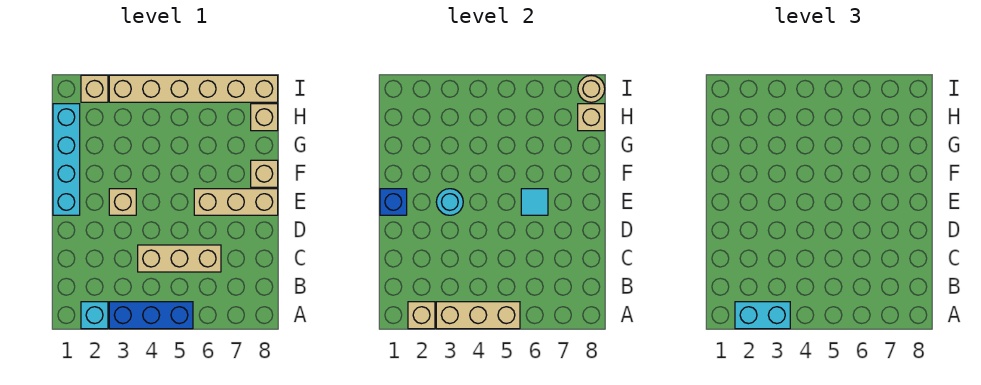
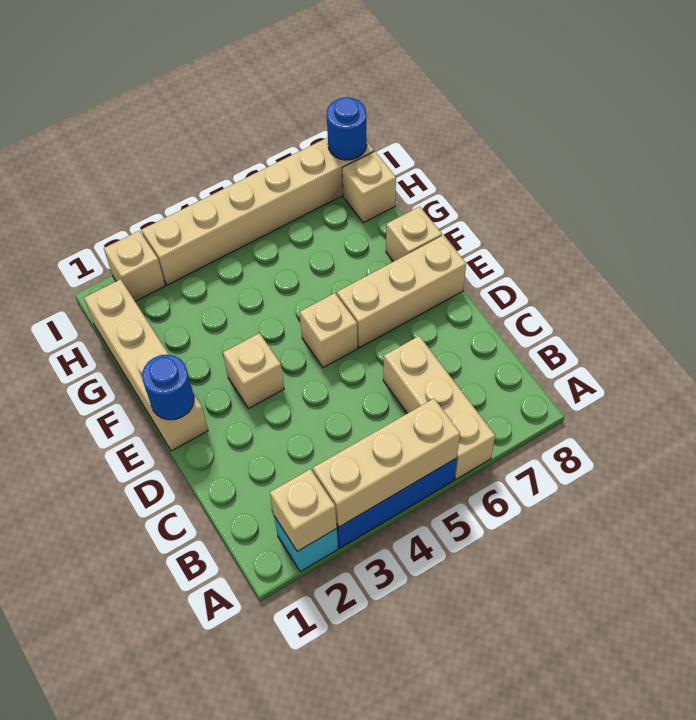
cyan 1x2 brick [735,302,790,329] -> none
tan 1x3 brick [138,245,221,272] -> tan 1x3 brick turned to [383,336,495,479]
cyan 1x4 brick [53,104,80,215] -> tan 1x4 brick [84,279,208,451]
blue 1x1 brick [380,189,407,215] -> blue 1x1 round brick [142,355,194,420]
cyan 1x1 round brick [436,189,463,215] -> none
cyan 1x1 tile [521,189,548,215] -> none
tan 1x1 brick [578,104,605,131] -> tan 1x1 brick moved to [300,293,358,368]
tan 1x1 round brick [578,76,605,102] -> blue 1x1 round brick [327,97,367,160]

